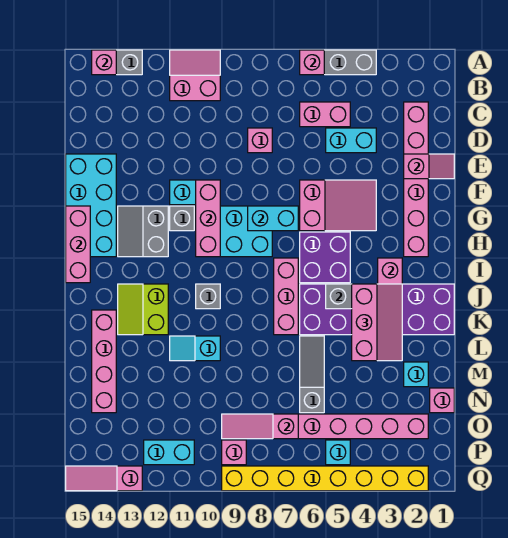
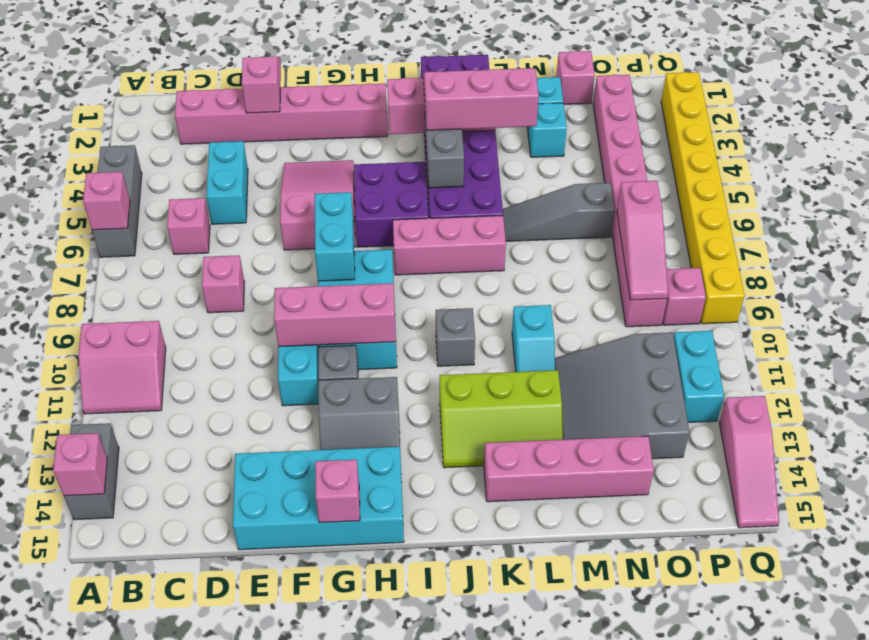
pink 2x2 slope [170,50,220,101] -> pink 2x2 slope turned to [79,321,166,414]
pink 1x2 brick [300,102,350,127] -> pink 1x1 brick [167,198,210,254]
pink 1x3 brick [66,206,90,283] -> pink 1x1 brick [315,460,360,523]
lime 2x2 slope [118,284,168,335] -> lime 2x3 slope [440,370,563,468]
none -> grey 3x3 slope [555,332,690,459]
cyan 1x1 brick [326,440,350,465] -> cyan 1x1 brick moved to [528,103,567,157]

